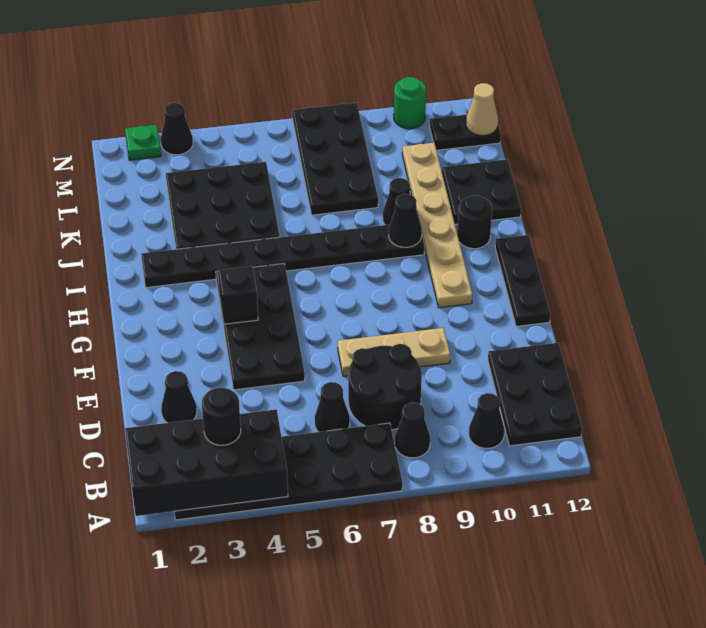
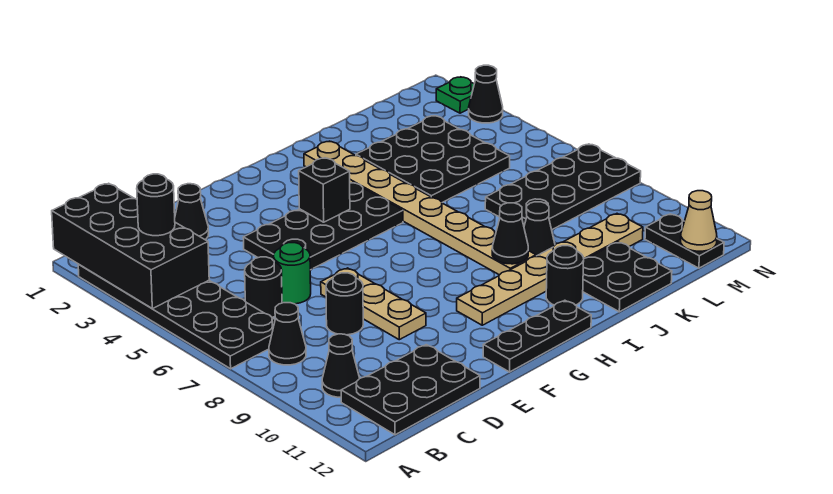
black 1x1 cone [315,382,350,432] -> black 1x1 round brick [245,257,282,317]
black 2x2 round brick [348,344,422,430] -> black 1x1 round brick [326,273,363,335]
black 1x8 plate [141,225,424,288] -> tan 1x8 plate [304,141,536,275]
green 1x1 round brick [394,77,426,129] -> green 1x1 round brick moved to [273,243,311,304]

